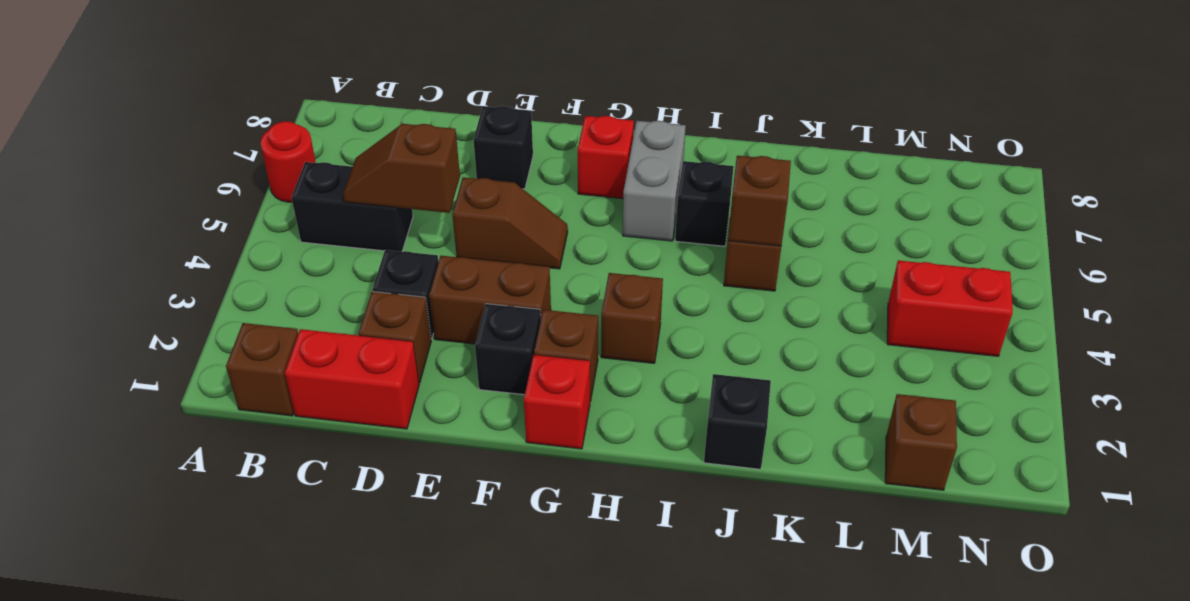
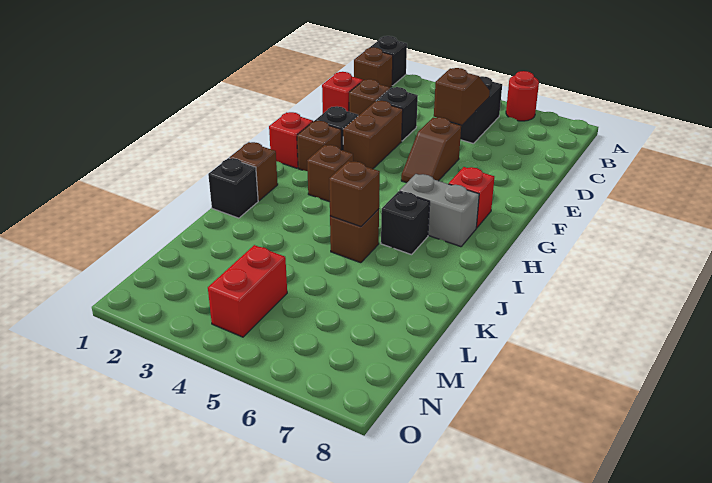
red 1x2 brick [285,329,419,429] -> red 1x1 brick [322,72,363,113]
black 1x1 brick [473,106,533,189] -> black 1x1 brick moved to [369,36,407,86]
brown 1x1 brick [885,394,957,490] -> brown 1x1 brick moved to [230,142,278,201]

